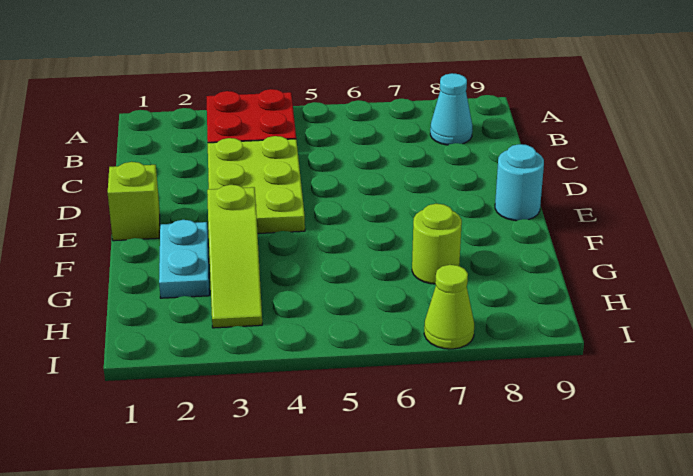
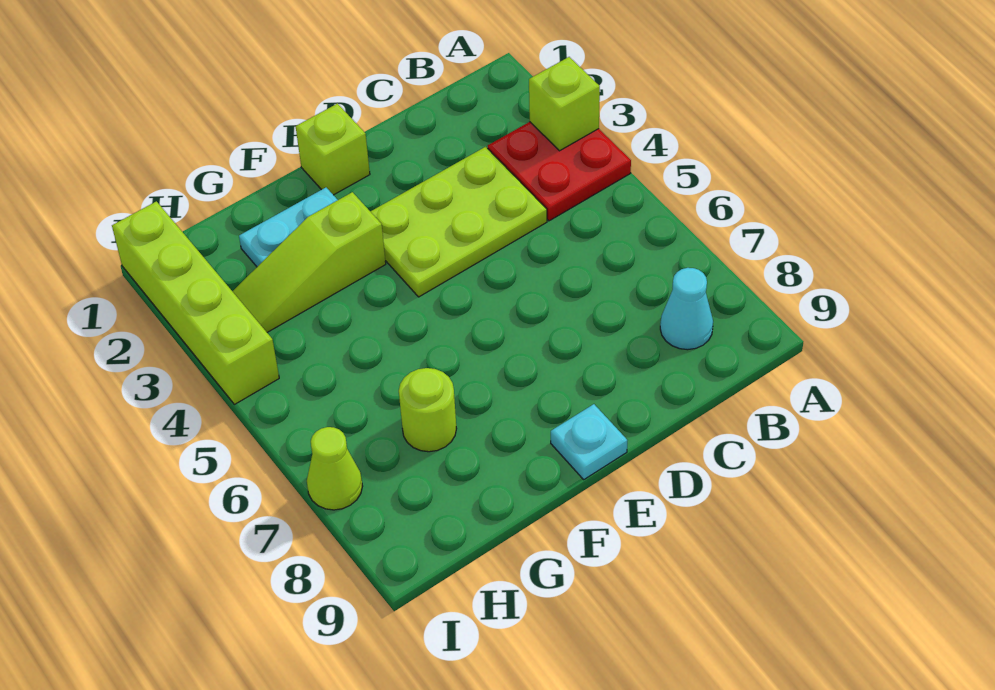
none -> lime 1x1 brick [529,57,600,151]
cyan 1x1 round brick [495,144,544,221] -> cyan 1x1 plate [551,404,627,479]
none -> lime 1x4 brick [112,201,279,404]

